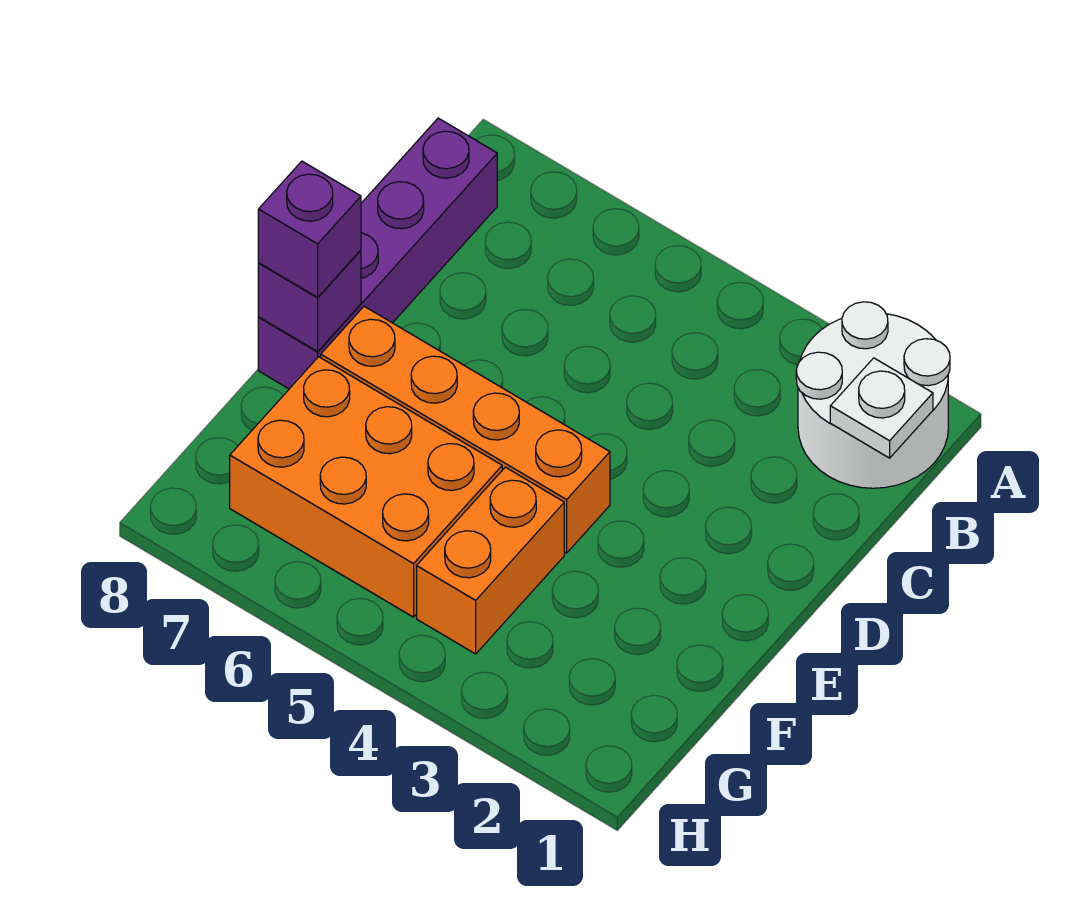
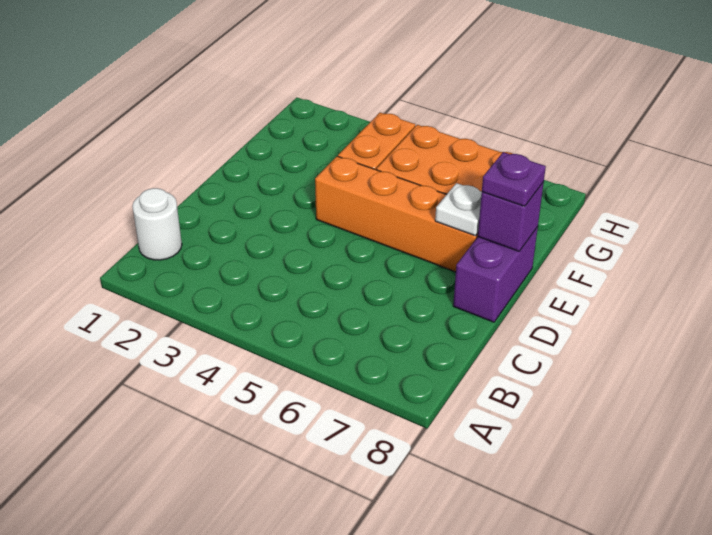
white 2x2 round brick [796,302,950,488] -> white 1x1 round brick [132,188,182,260]
white 1x1 plate [830,358,933,458] -> white 1x1 plate moved to [435,183,482,236]
purple 1x4 brick [258,118,497,389] -> purple 1x2 brick [453,227,538,322]
purple 1x1 brick [258,161,361,297] -> purple 1x1 plate [482,152,546,206]

